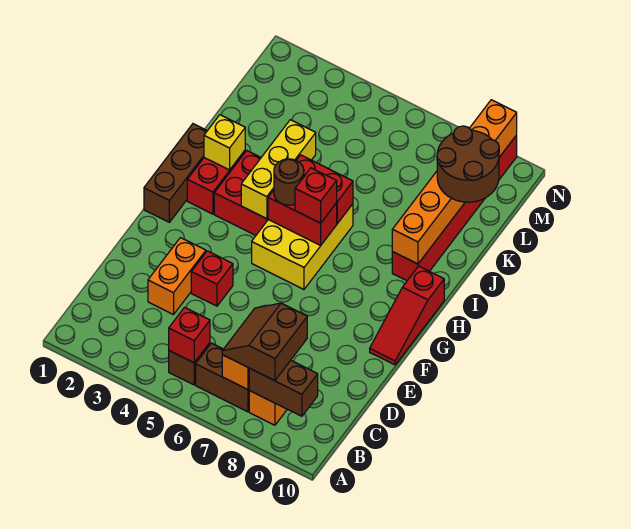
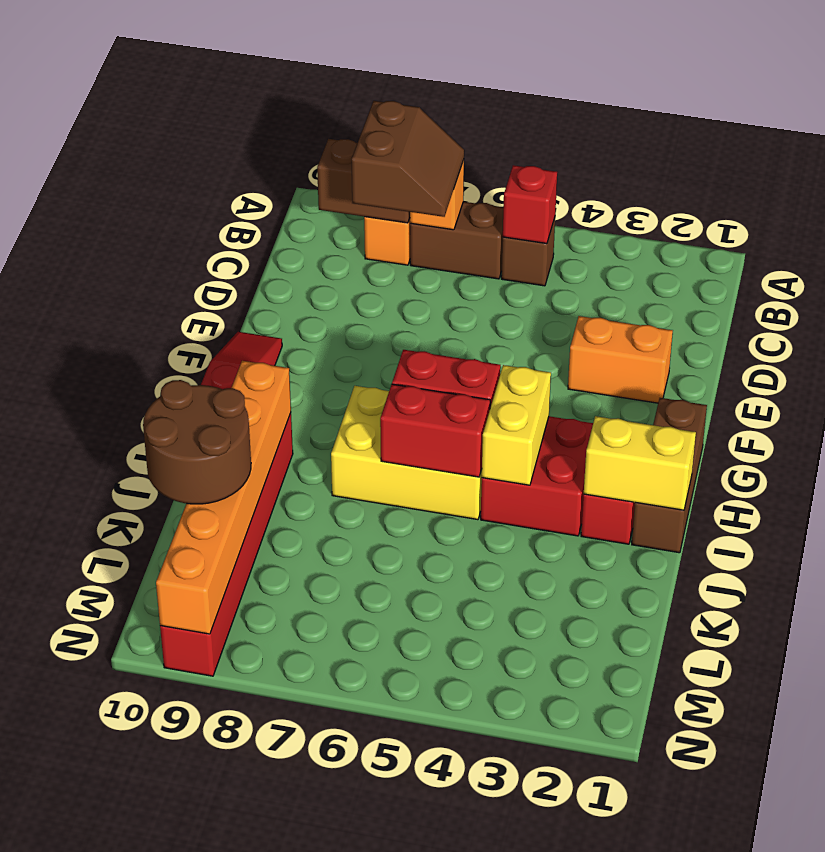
orange 1x2 brick [148,238,206,315] -> orange 1x2 brick turned to [568,316,673,403]
red 1x1 brick [191,251,233,306] -> none
yellow 2x3 brick [252,204,353,289] -> yellow 2x3 brick turned to [331,386,482,520]
yellow 1x3 brick [241,120,316,219] -> yellow 1x2 brick [482,365,551,485]
brown 1x1 round brick [274,159,304,205] -> none
red 1x1 brick [295,168,337,223] -> none
yellow 1x1 brick [204,115,245,170] -> yellow 1x2 brick [584,416,696,510]

